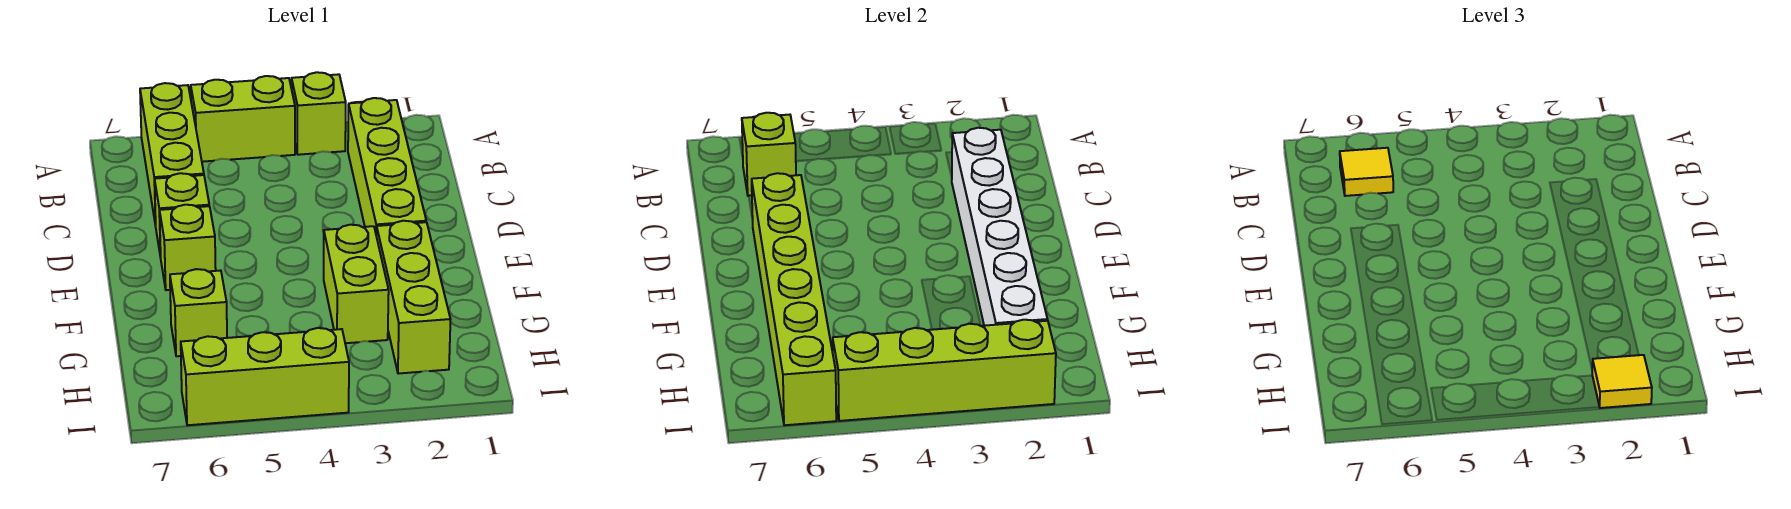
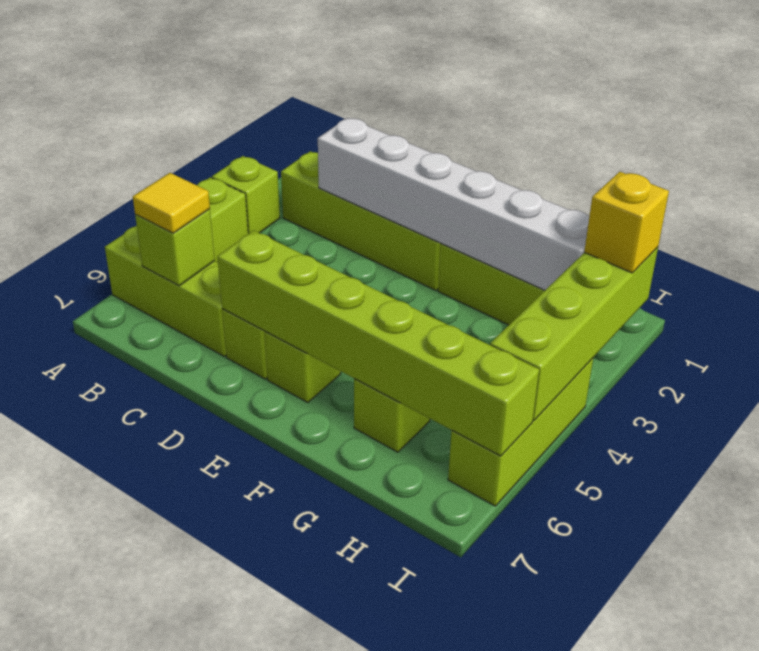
lime 1x2 brick [324,225,389,343] -> none
yellow 1x1 tile [1592,355,1652,408] -> yellow 1x1 brick [584,172,669,273]

